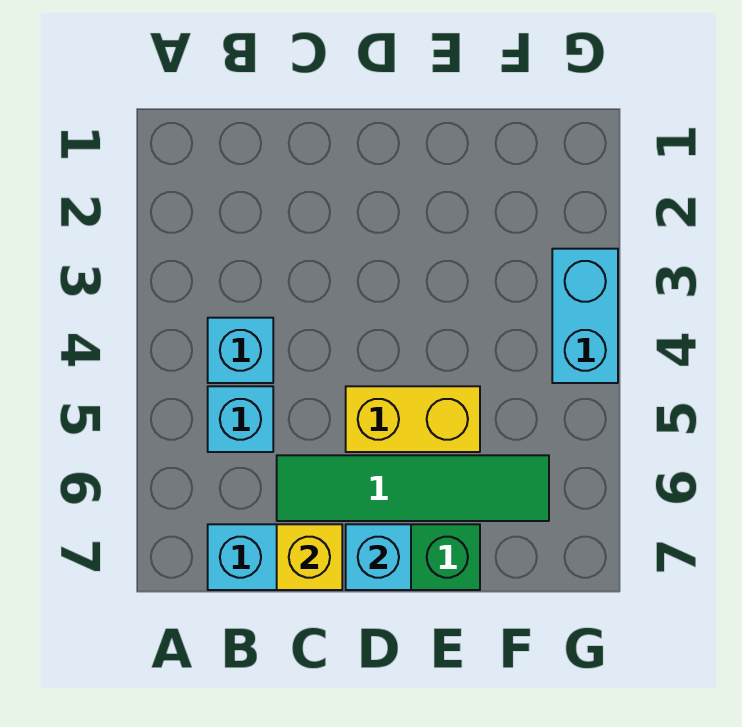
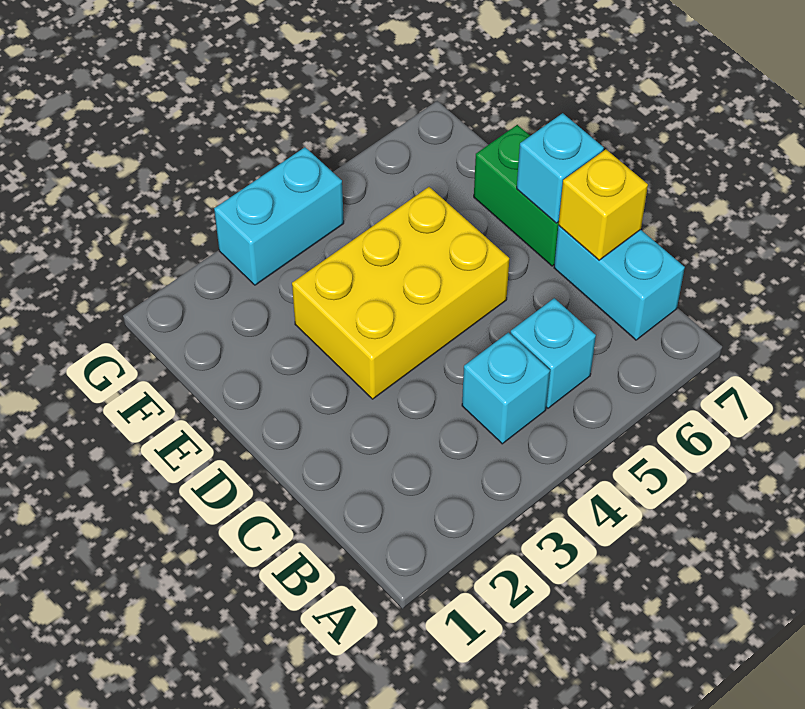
green 1x4 tile [277,455,549,521] -> none
yellow 1x2 brick [346,386,480,452] -> yellow 2x3 brick [292,187,509,399]

